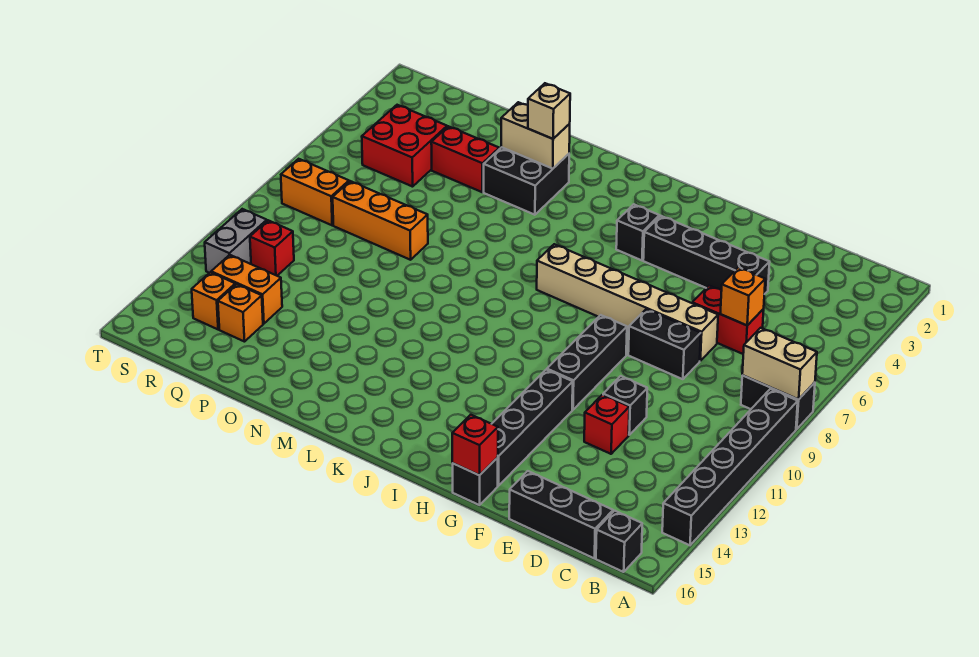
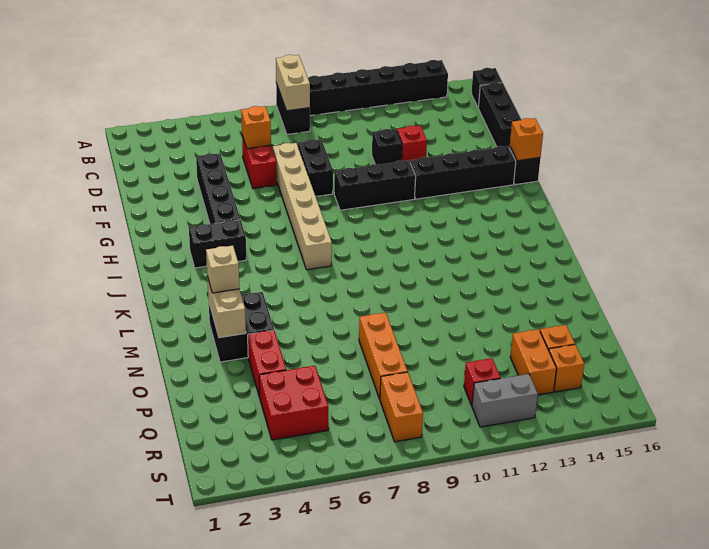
red 1x1 brick [452,415,498,475] -> orange 1x1 brick [510,118,543,161]
black 1x1 brick [616,204,659,260] -> black 1x2 brick [189,220,246,268]

